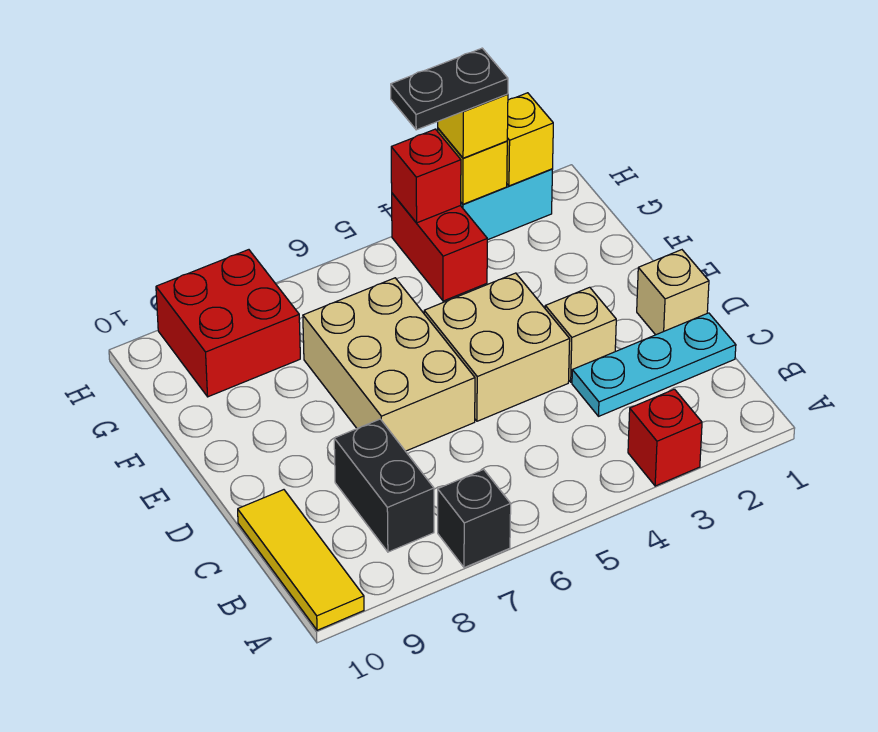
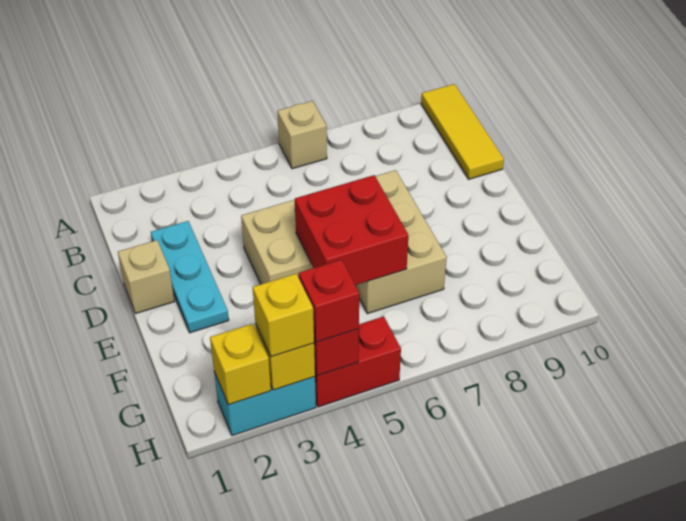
red 1x1 brick [628,389,702,486] -> red 1x1 brick moved to [299,260,359,342]
black 1x1 brick [438,469,511,568] -> none
black 1x2 brick [334,419,434,552] -> none
cyan 1x3 plate [572,313,736,416] -> cyan 1x3 plate turned to [151,221,229,333]
tan 1x1 brick [545,287,616,382] -> tan 1x1 brick moved to [277,101,327,169]
red 1x2 brick [392,193,487,301] -> red 1x2 brick turned to [315,316,401,407]
red 2x2 brick [156,250,300,397] -> red 2x2 brick moved to [295,175,408,285]
black 1x2 plate [391,48,508,130] -> none

